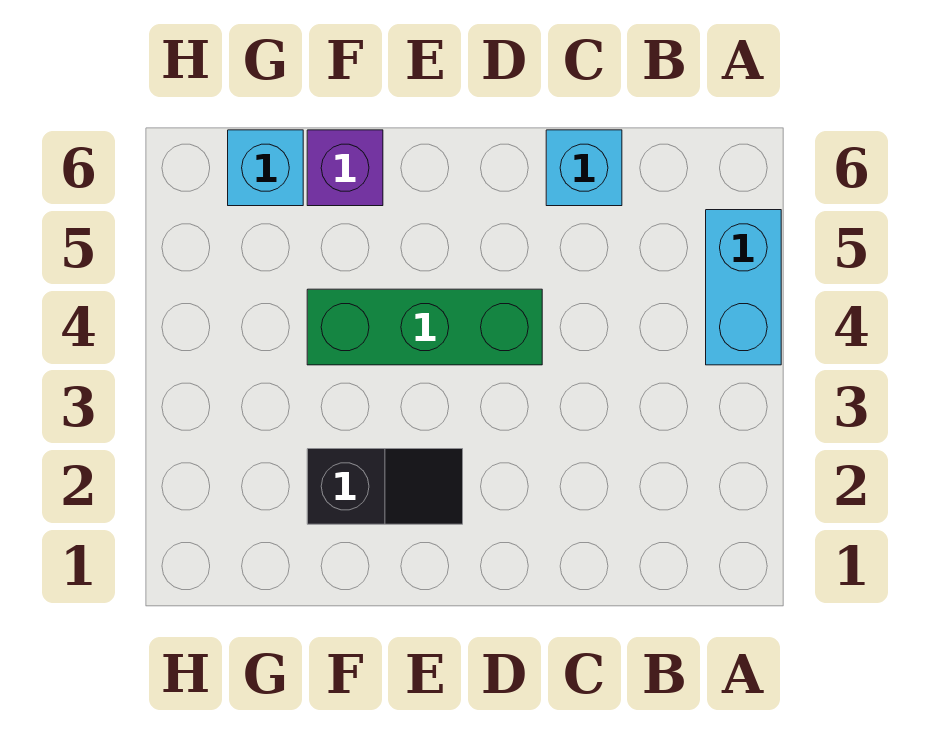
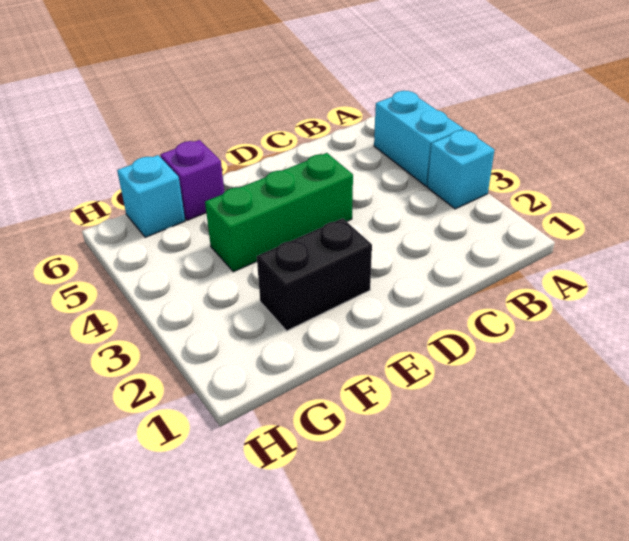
cyan 1x1 brick [546,130,622,206] -> cyan 1x1 brick moved to [427,129,494,209]
black 1x2 slope [307,449,463,524] -> black 1x2 brick [257,218,372,331]

